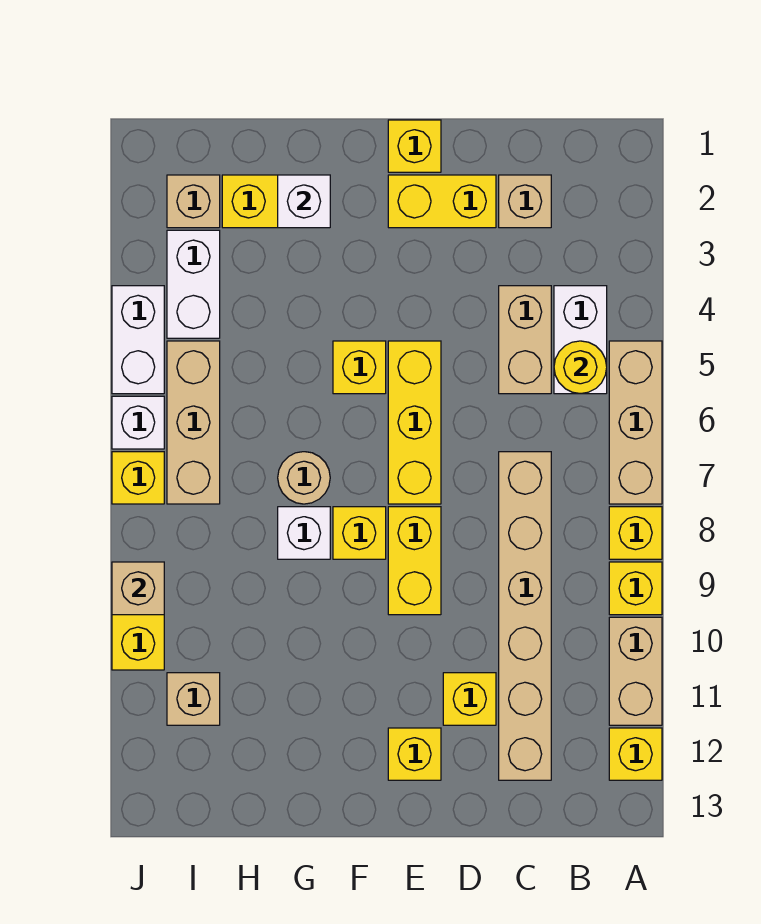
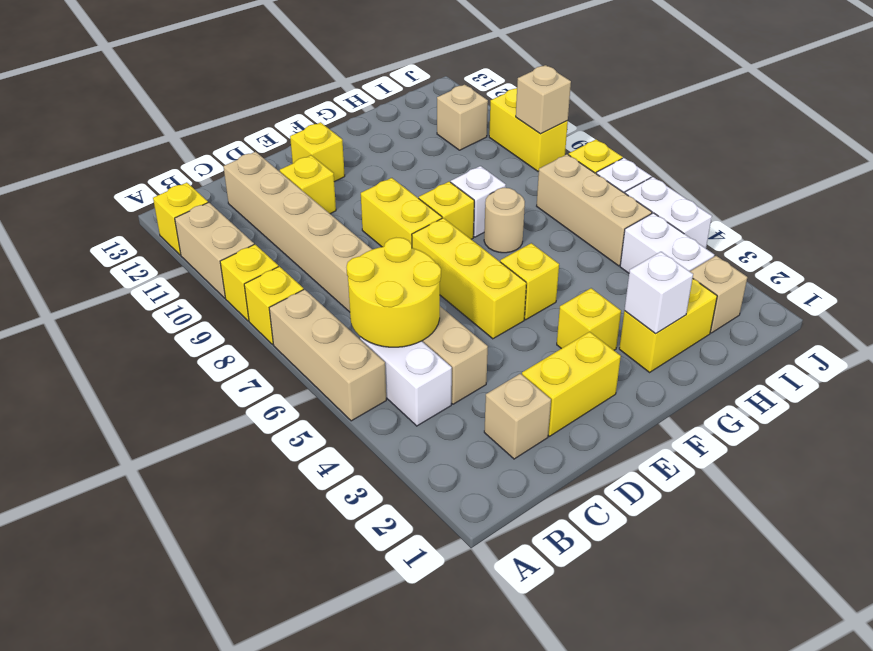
yellow 1x1 round brick [554,341,607,394] -> yellow 2x2 round brick [347,238,441,347]
yellow 1x1 brick [388,120,441,172] -> yellow 1x1 brick moved to [557,288,621,350]

